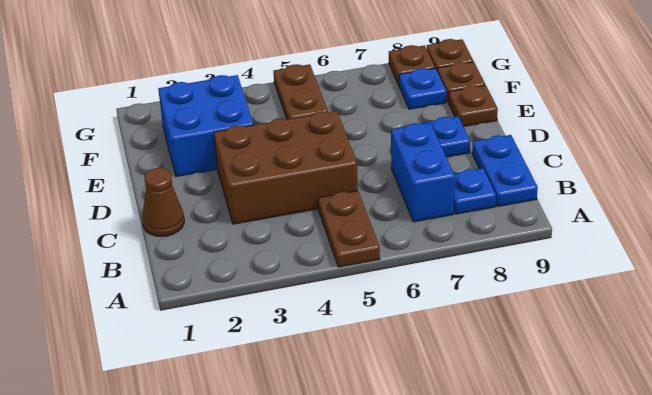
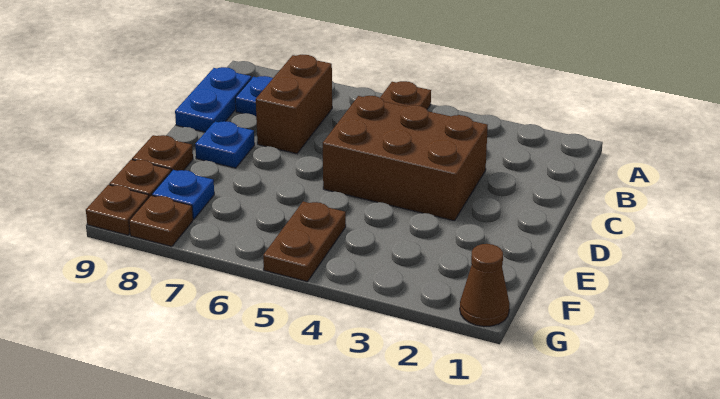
blue 1x2 brick [391,123,455,222] -> brown 1x2 brick [256,55,332,154]
brown 1x1 cone [142,168,184,236] -> brown 1x1 cone moved to [460,244,510,326]
blue 2x2 brick [158,75,253,176] -> none

